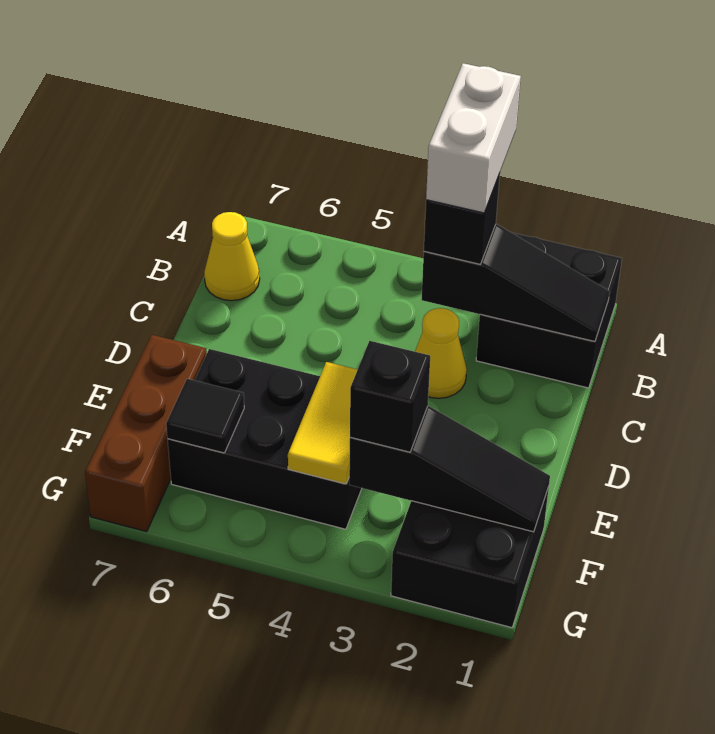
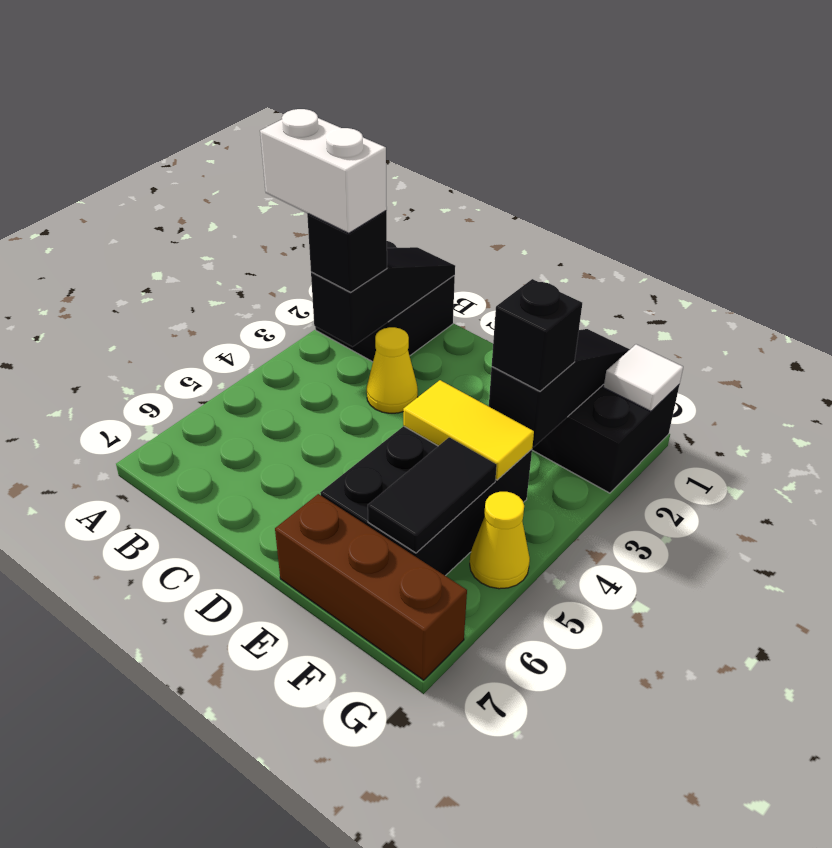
yellow 1x1 cone [204,212,260,301] -> yellow 1x1 cone moved to [470,492,530,589]
black 1x1 tile [166,379,244,453] -> black 1x2 tile [368,437,497,553]
none -> white 1x1 tile [604,344,683,411]

